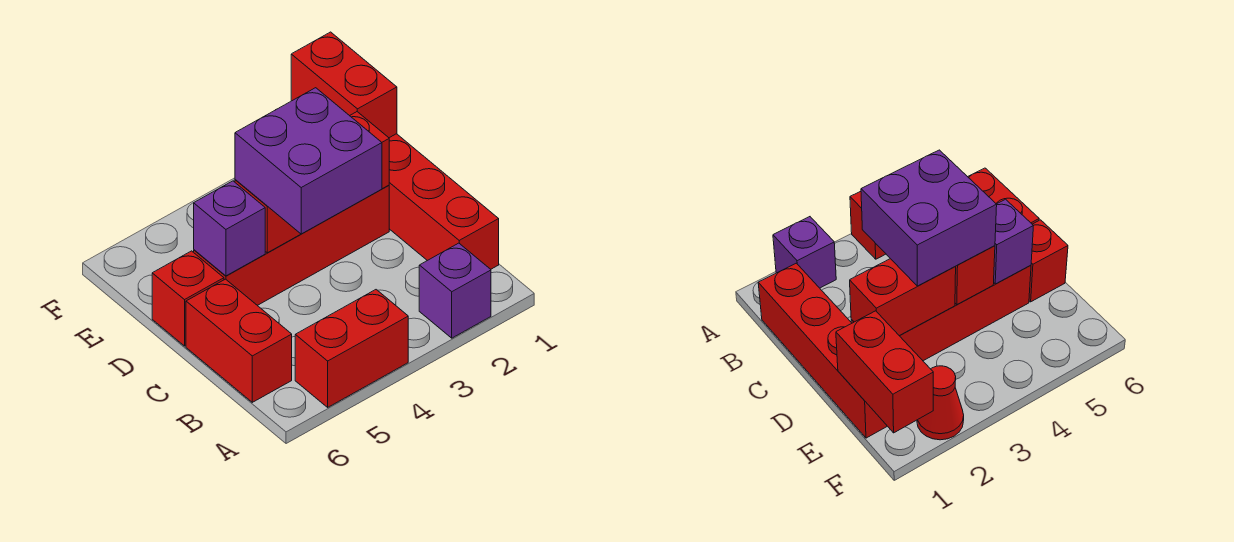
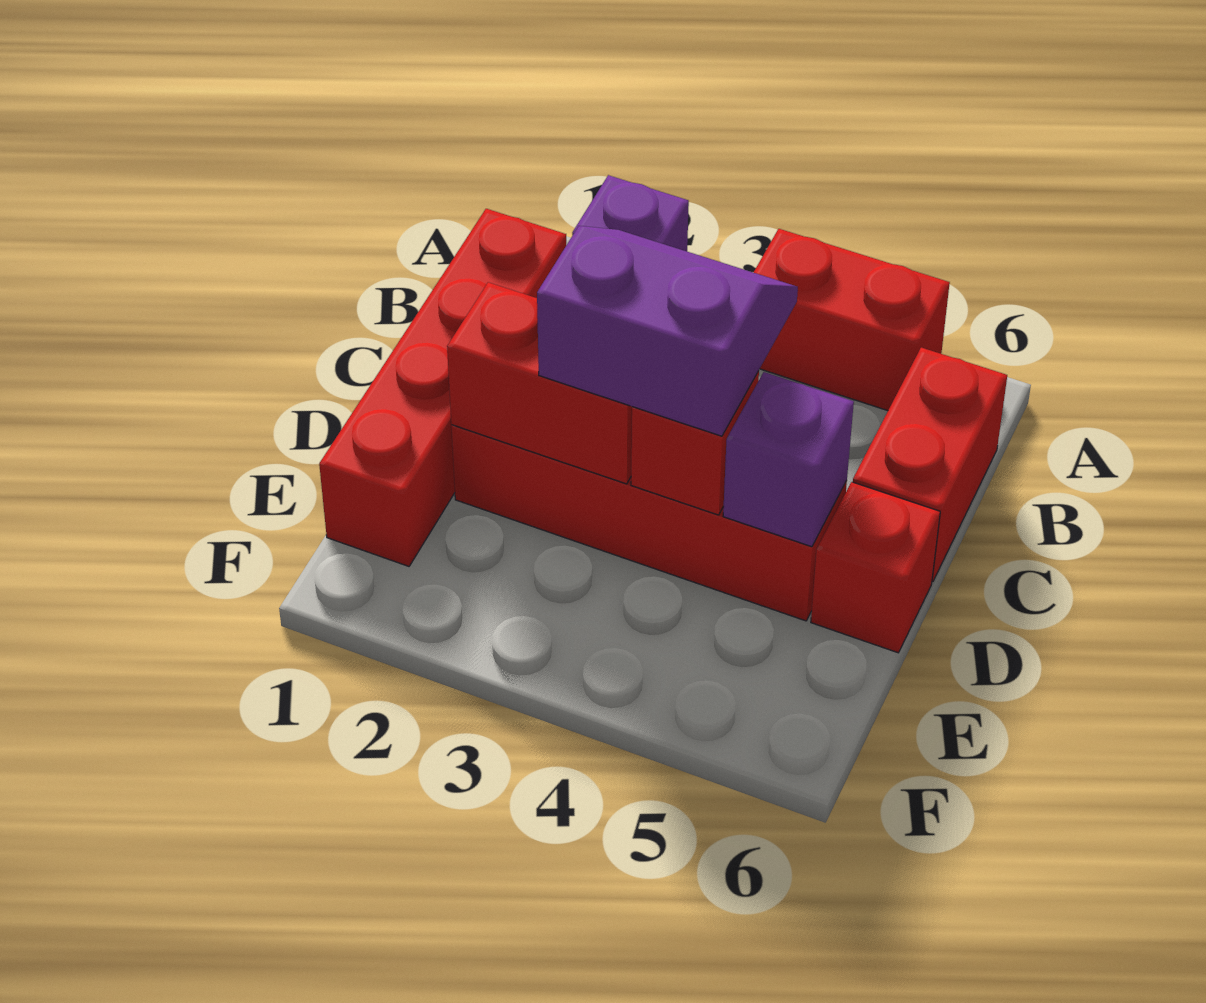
purple 2x2 brick [235,88,382,234] -> purple 2x2 slope [537,226,798,436]
red 1x2 brick [291,32,397,138] -> none
red 1x1 cone [917,366,964,440] -> none

